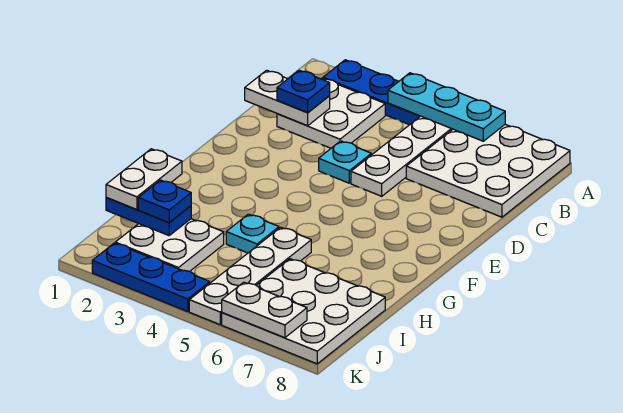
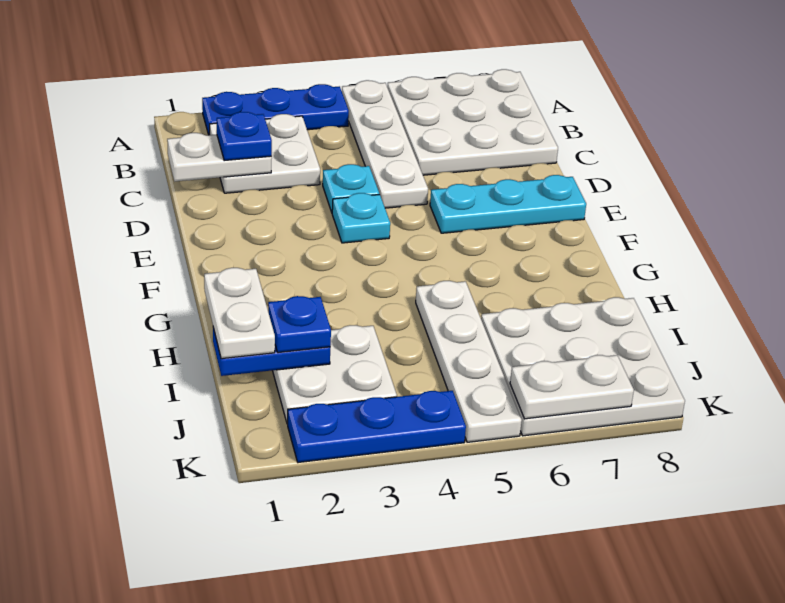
cyan 1x3 plate [388,73,505,141] -> cyan 1x3 plate moved to [430,175,586,233]
cyan 1x1 plate [226,214,279,253] -> cyan 1x1 plate moved to [332,193,390,243]

